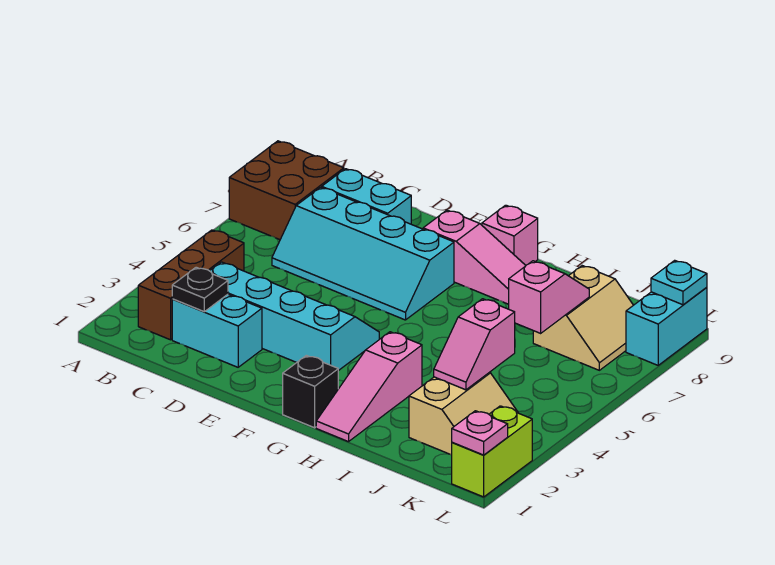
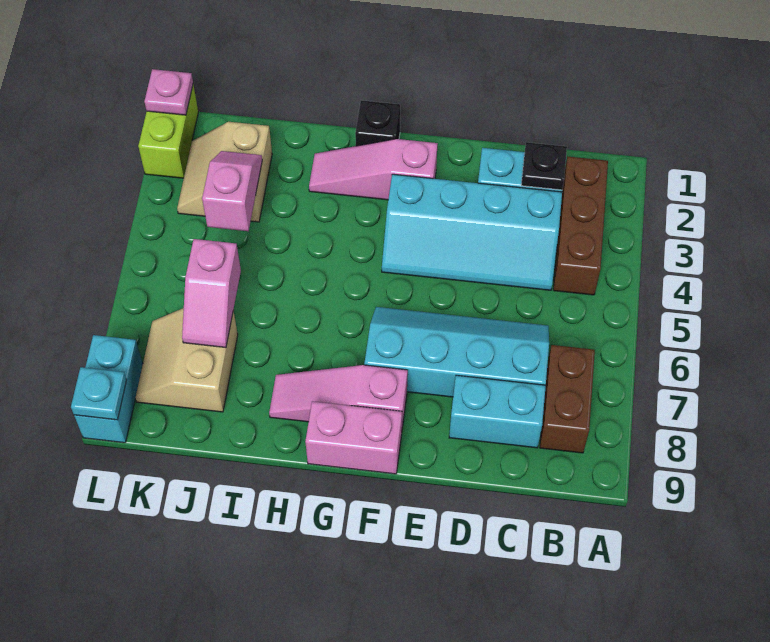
brown 2x2 brick [229,141,344,240] -> brown 1x2 brick [540,345,595,453]
pink 1x1 brick [482,205,538,265] -> pink 1x2 brick [305,401,402,474]
pink 1x3 slope [316,332,422,442] -> pink 1x3 slope turned to [309,139,438,200]

